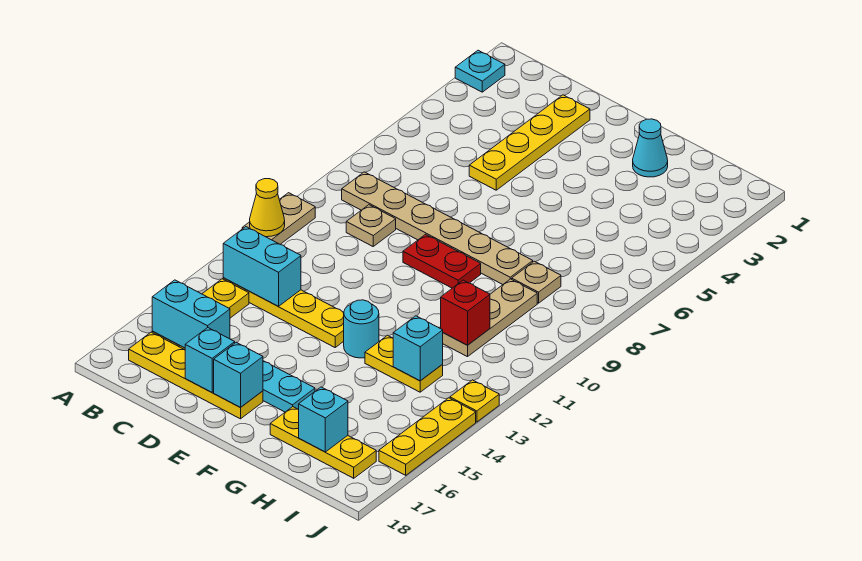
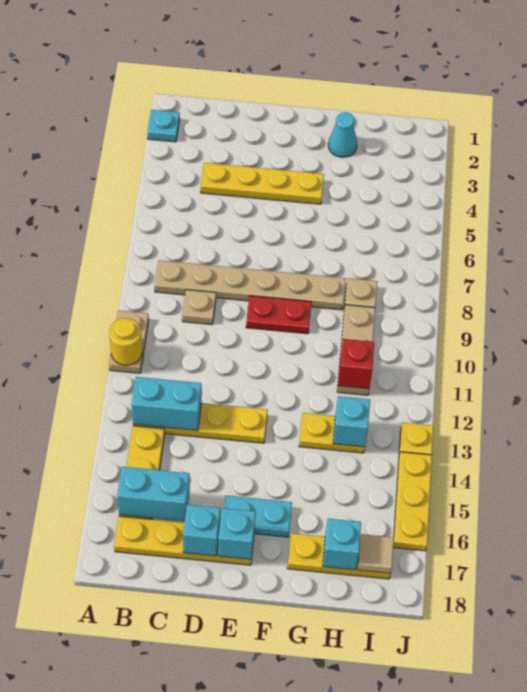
yellow 1x1 cone [250,179,285,237] -> yellow 1x1 round brick [109,318,142,365]
yellow 1x4 plate [469,95,590,190] -> yellow 1x4 plate turned to [201,163,324,204]
cyan 1x1 round brick [344,300,379,358] -> none
none -> tan 1x1 tile [358,534,394,573]

